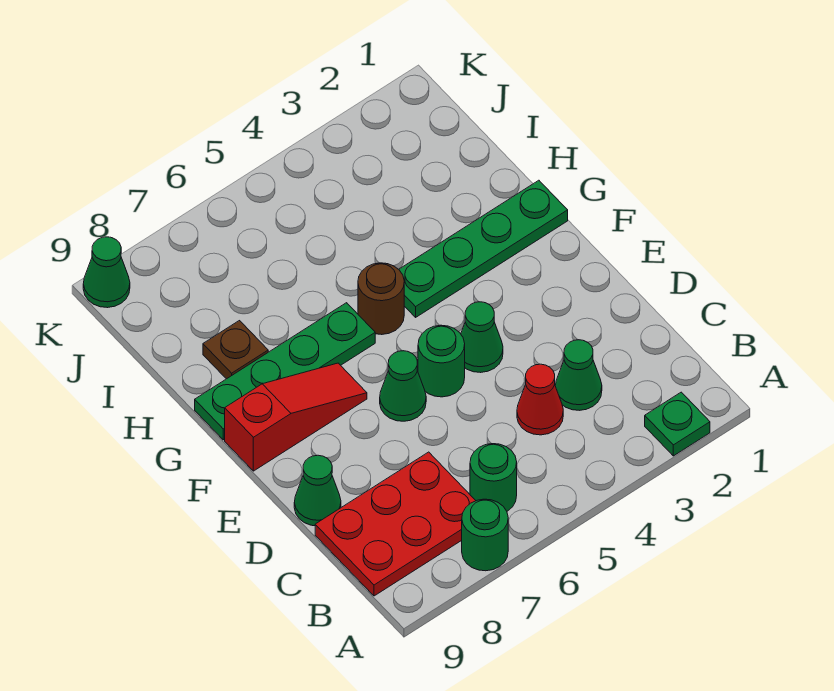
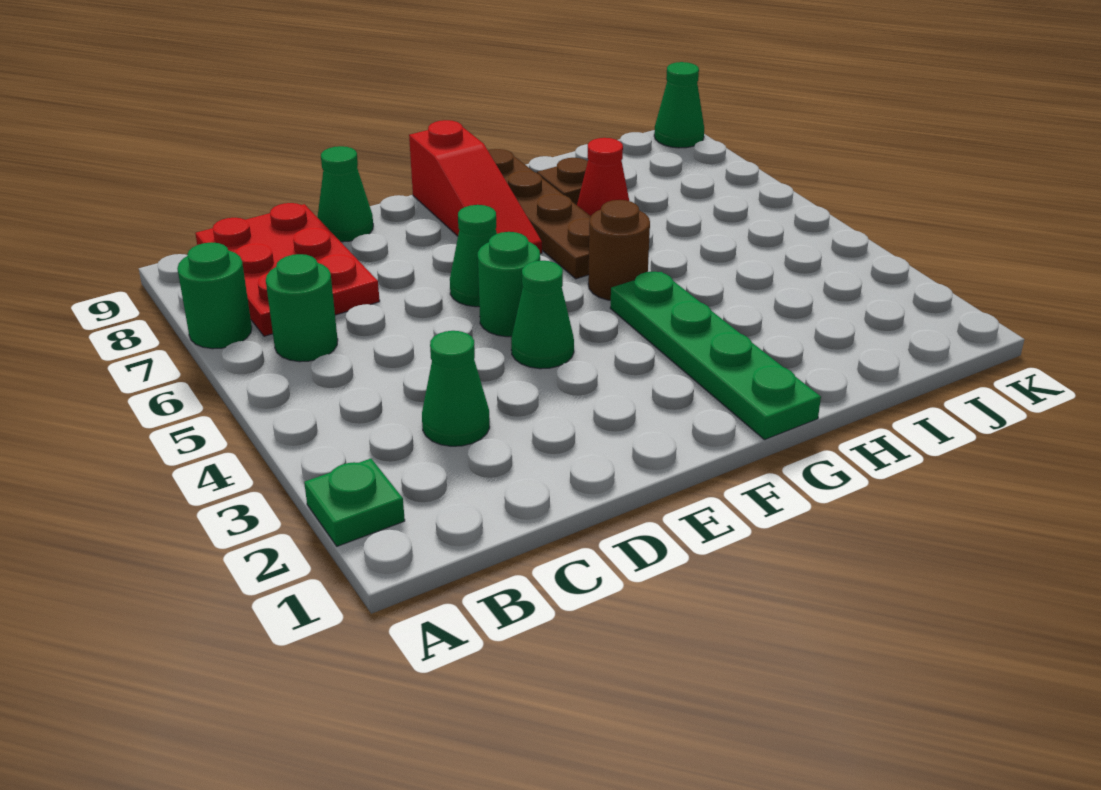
red 1x1 cone [517,364,563,435] -> red 1x1 cone moved to [577,138,629,216]
green 1x4 plate [195,303,375,440] -> brown 1x4 plate [488,149,591,279]

